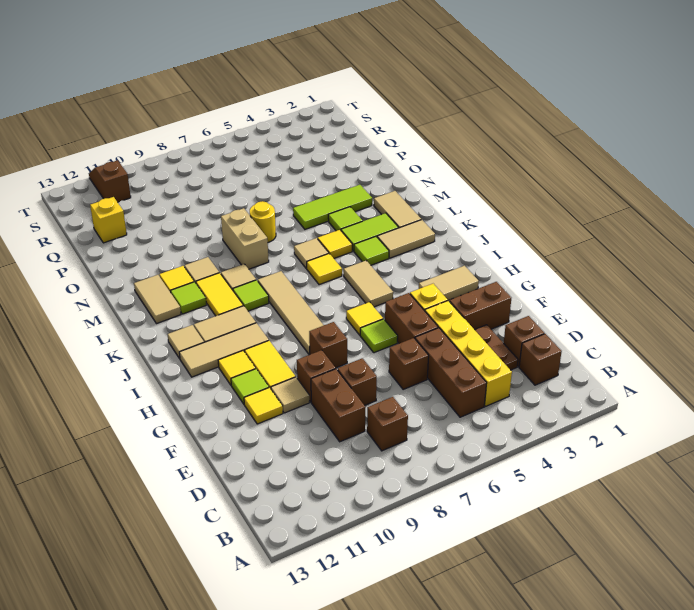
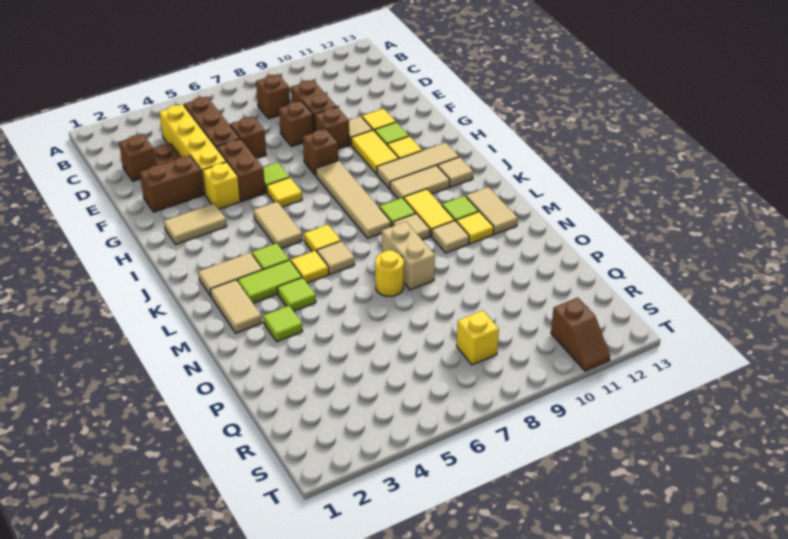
brown 1x1 brick [519,334,562,385] -> none
lime 1x3 tile [293,185,372,229] -> lime 1x1 tile [263,306,303,342]
yellow 1x1 brick [90,197,127,243] -> yellow 1x1 brick moved to [457,310,499,365]

